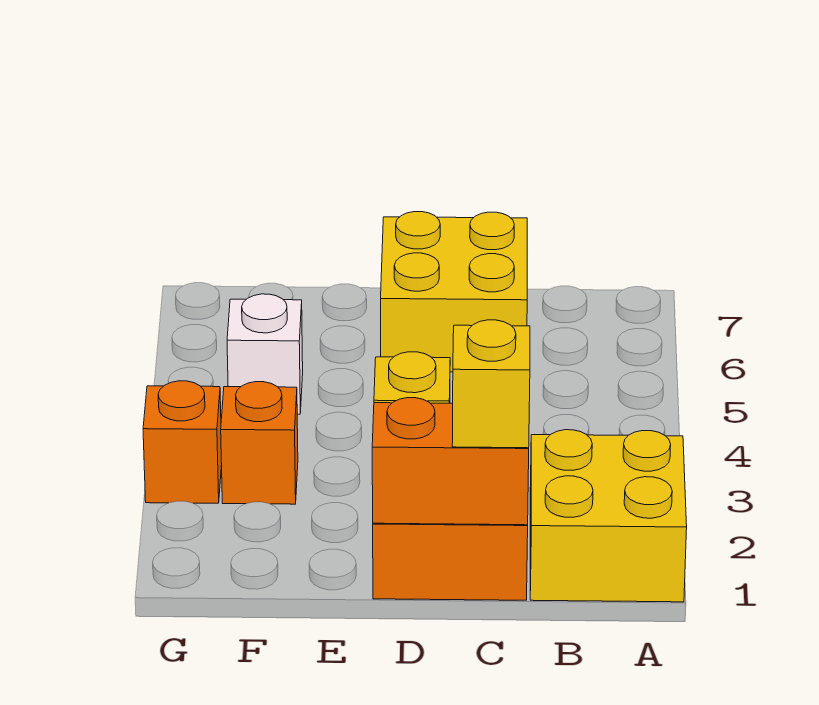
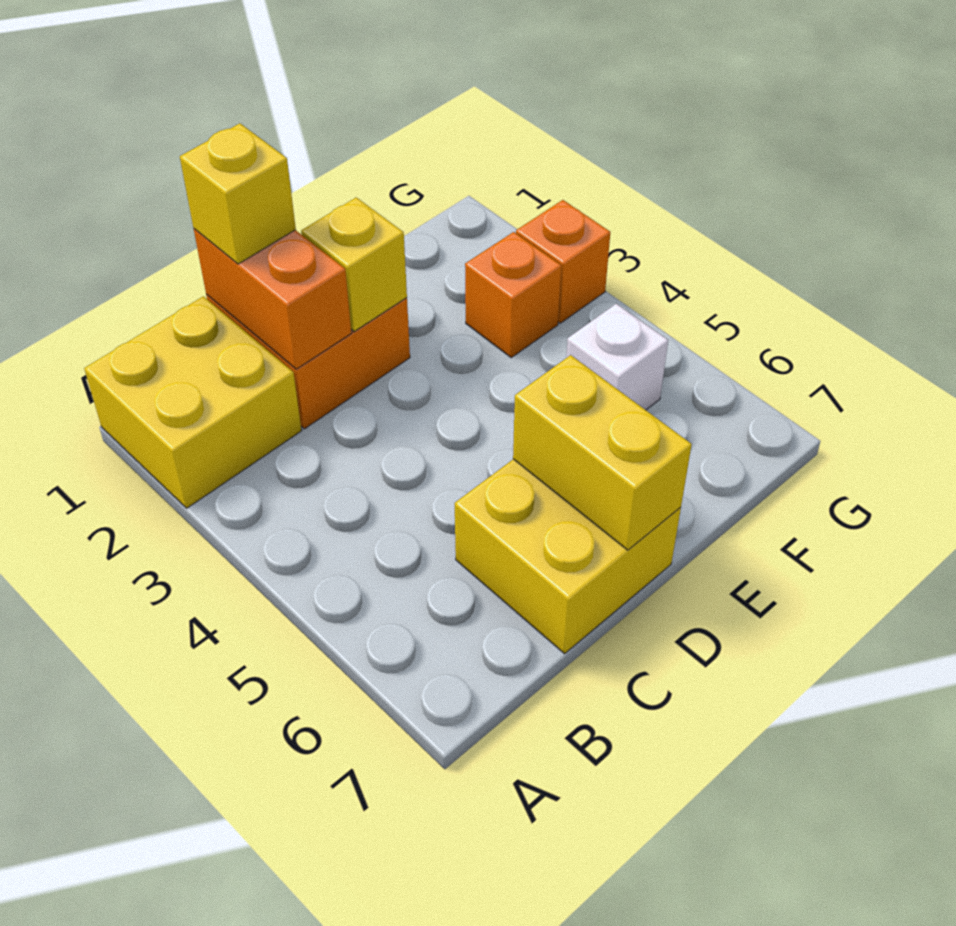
orange 1x2 brick [372,398,529,525] -> orange 1x2 brick turned to [194,229,351,369]
none -> yellow 1x2 brick [513,355,692,550]

